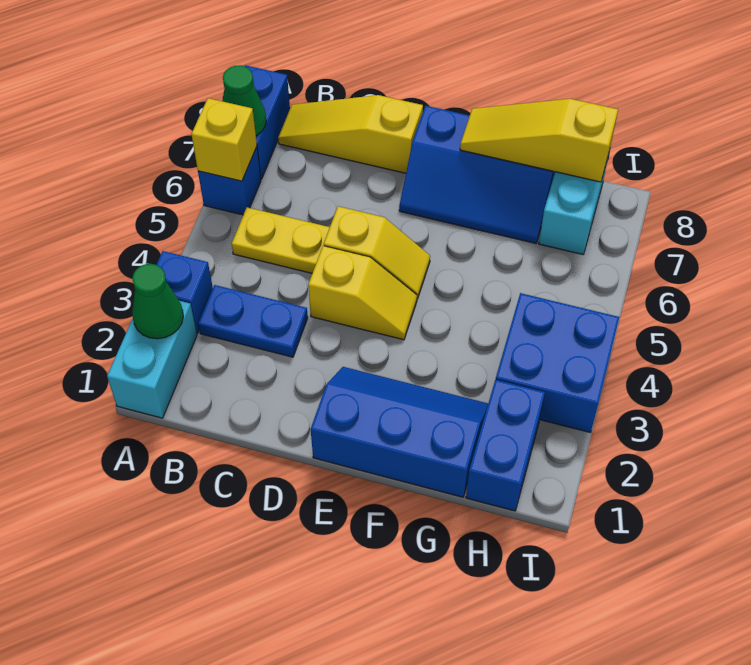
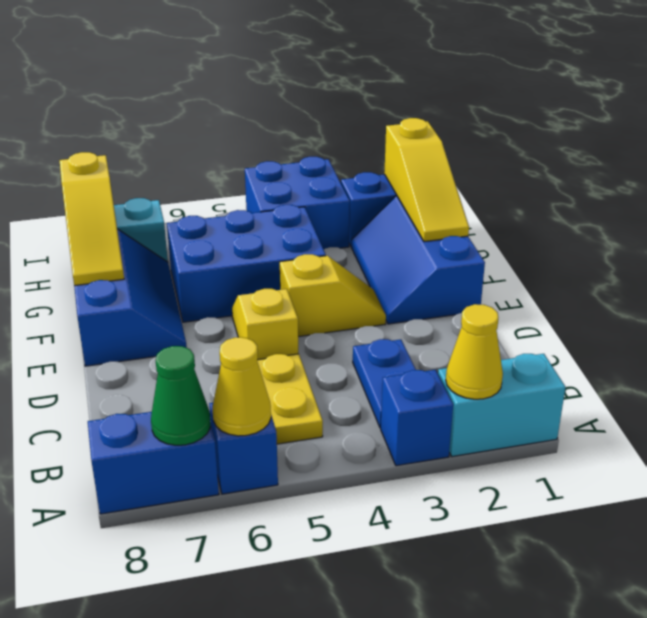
green 1x1 cone [132,264,183,339] -> yellow 1x1 cone [446,304,503,399]
yellow 1x1 brick [191,98,257,181] -> yellow 1x1 cone [213,337,271,436]
yellow 1x3 slope [278,95,423,173] -> yellow 1x3 slope moved to [384,118,469,242]
yellow 1x2 slope [308,246,417,340] -> yellow 1x2 slope turned to [280,254,386,337]
none -> blue 2x3 brick [167,205,326,322]

